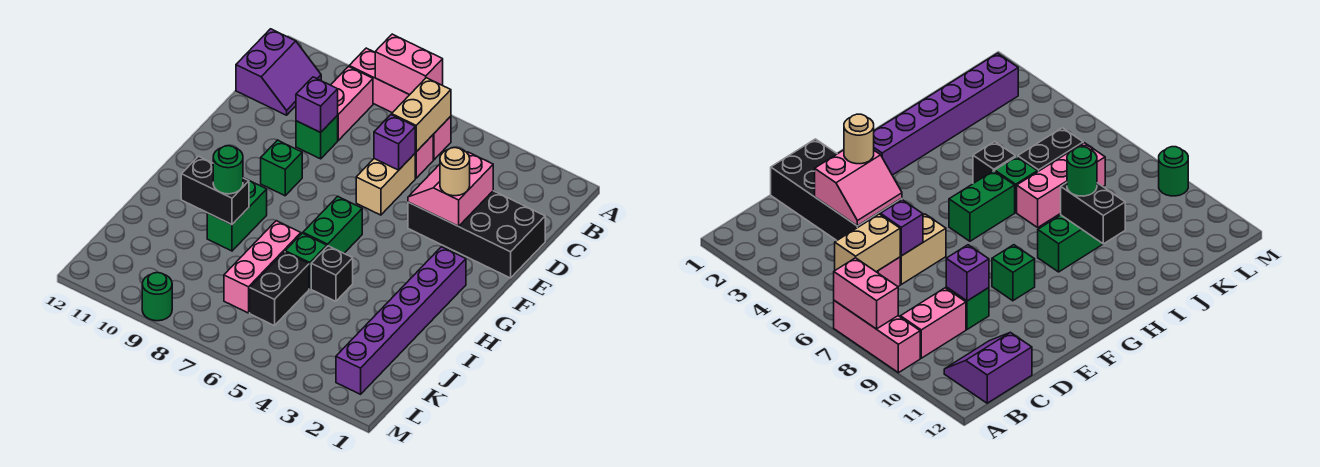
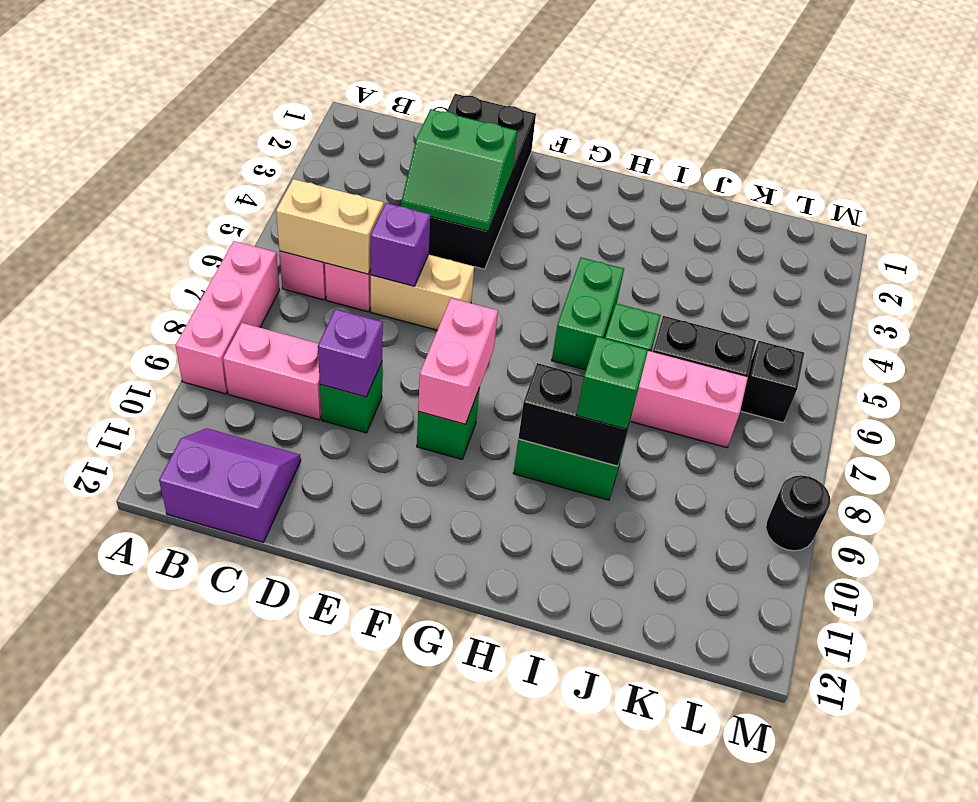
pink 1x2 brick [375,34,443,95] -> pink 1x2 brick moved to [418,298,498,424]
pink 2x2 slope [408,152,493,226] -> green 2x2 slope [401,109,517,231]
tan 1x1 round brick [440,148,470,196] -> none
purple 1x6 brick [336,247,466,394] -> none
green 1x2 brick [303,196,362,253] -> green 1x2 brick turned to [552,258,624,370]
black 1x1 brick [311,246,353,301] -> black 1x1 brick moved to [740,341,804,423]
black 1x2 brick [181,156,249,225] -> black 1x2 brick turned to [518,363,635,466]
green 1x1 round brick [213,146,243,194] -> green 1x1 brick [577,336,648,429]
green 1x1 round brick [142,273,172,321] -> black 1x1 round brick [766,475,830,551]

